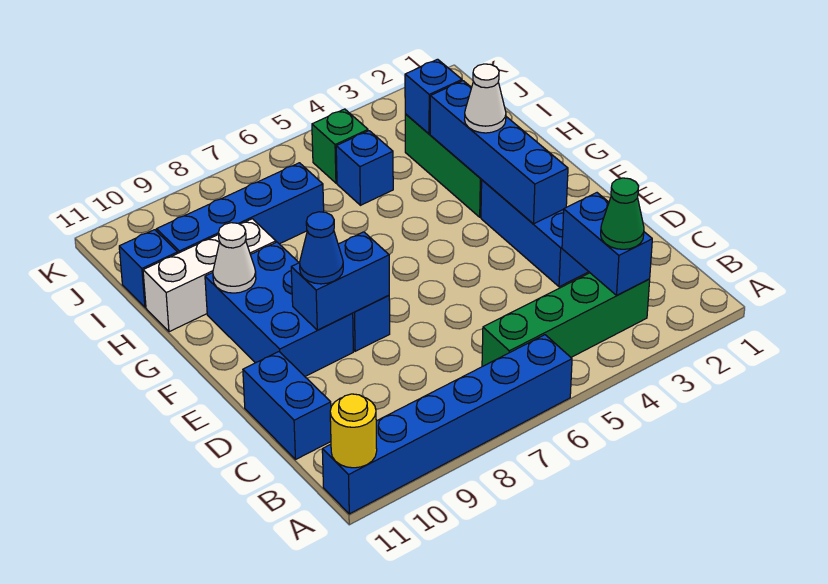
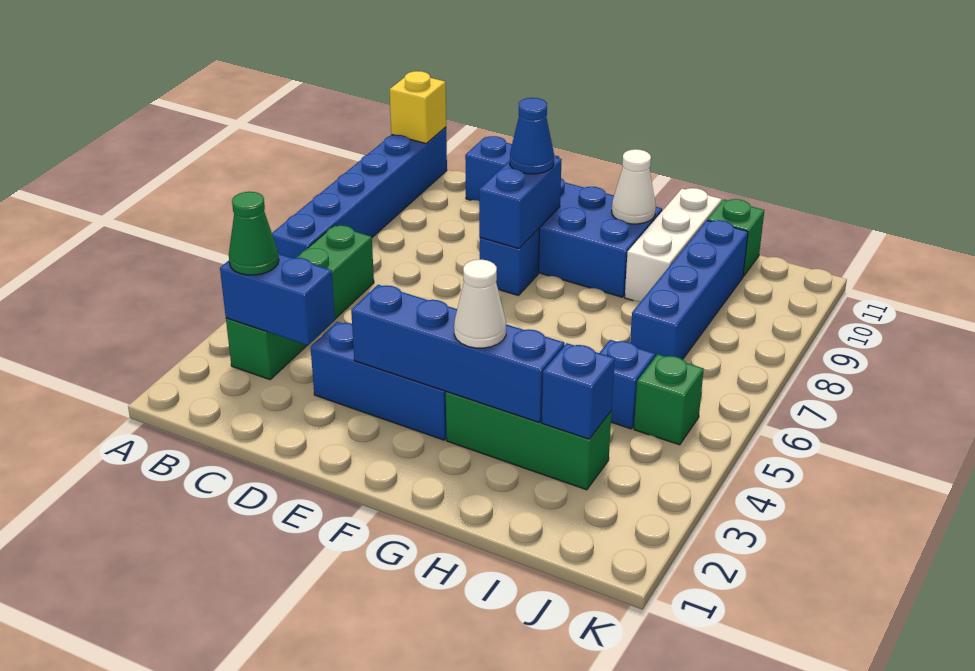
yellow 1x1 round brick [330,394,377,468] -> yellow 1x1 brick [390,71,446,144]
blue 1x1 brick [119,230,178,307] -> green 1x1 brick [707,199,764,276]

